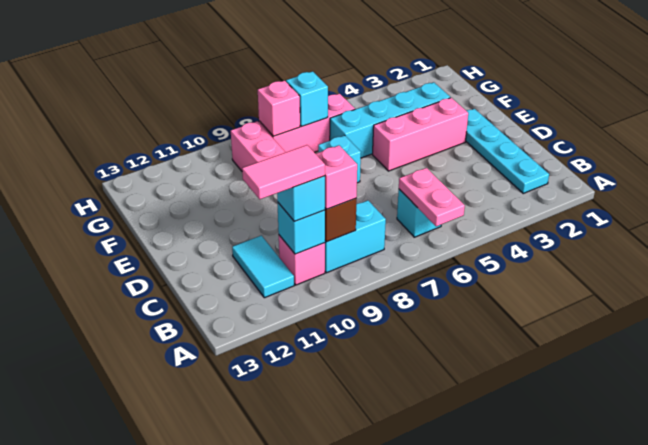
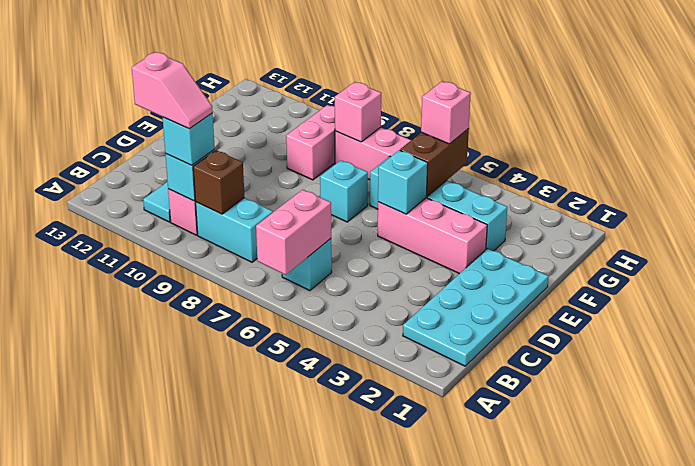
pink 1x2 plate [399,168,465,226] -> pink 1x2 brick [256,190,331,275]
cyan 1x4 plate [466,109,549,193] -> cyan 2x4 plate [403,249,549,366]
pink 1x1 brick [316,146,357,209] -> pink 1x1 brick moved to [421,81,471,144]
pink 1x2 tile [242,145,325,199] -> pink 1x2 slope [132,52,213,129]
none -> brown 1x2 brick [400,129,469,196]
cyan 1x1 brick [286,71,328,127] -> cyan 1x1 brick moved to [378,150,428,214]

